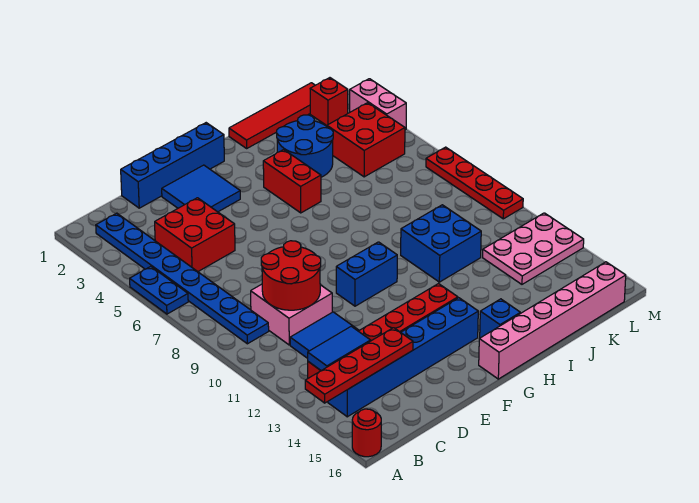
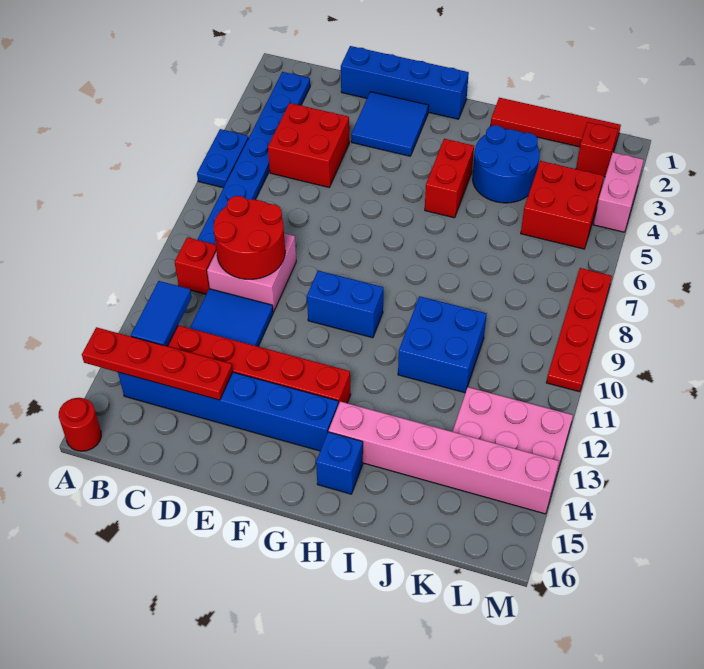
none -> red 1x1 brick [175,237,216,294]
blue 1x2 tile [308,326,371,371] -> blue 1x2 tile turned to [131,281,192,346]
pink 1x6 brick [479,262,626,379] -> pink 1x6 brick moved to [329,401,559,514]

